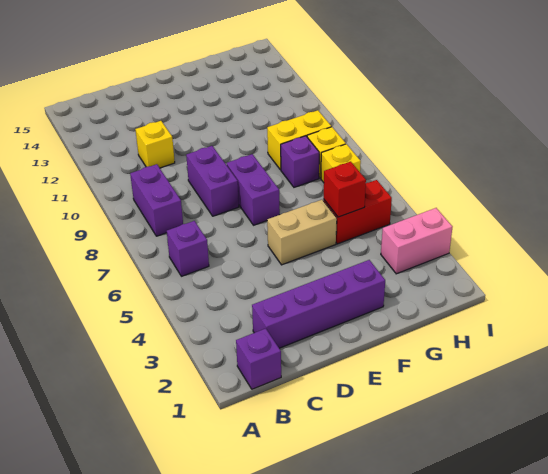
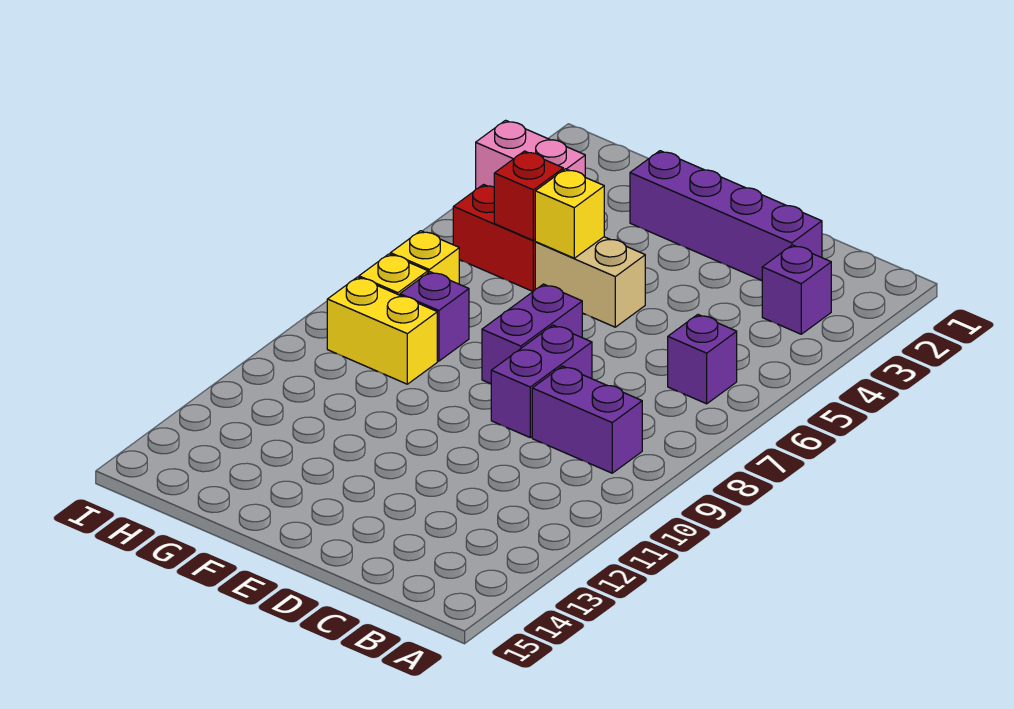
purple 1x1 brick [236,329,281,389] -> purple 1x1 brick moved to [762,245,831,334]
purple 1x2 brick [130,164,183,236] -> purple 1x2 brick turned to [532,366,642,473]
yellow 1x1 brick [135,121,175,168] -> yellow 1x1 brick moved to [535,169,604,258]

